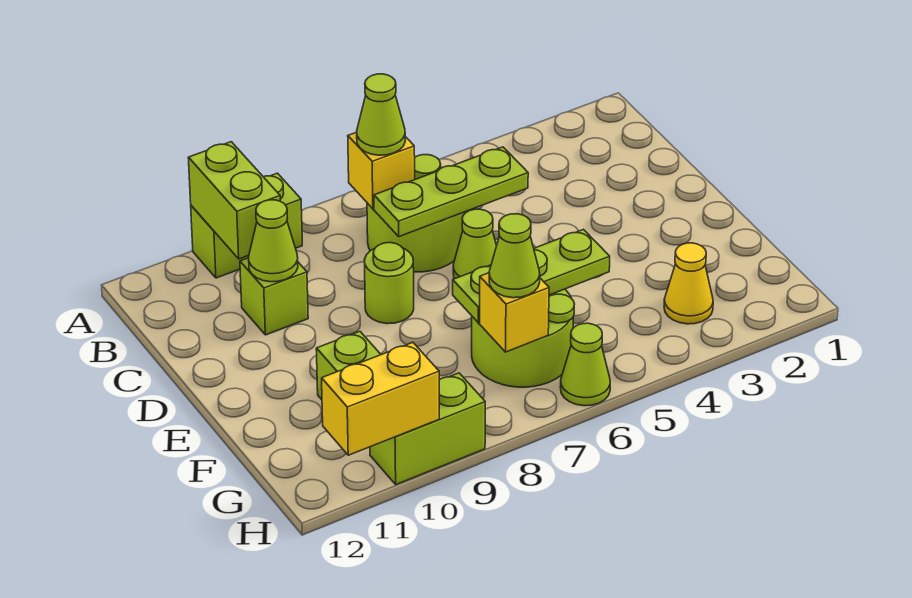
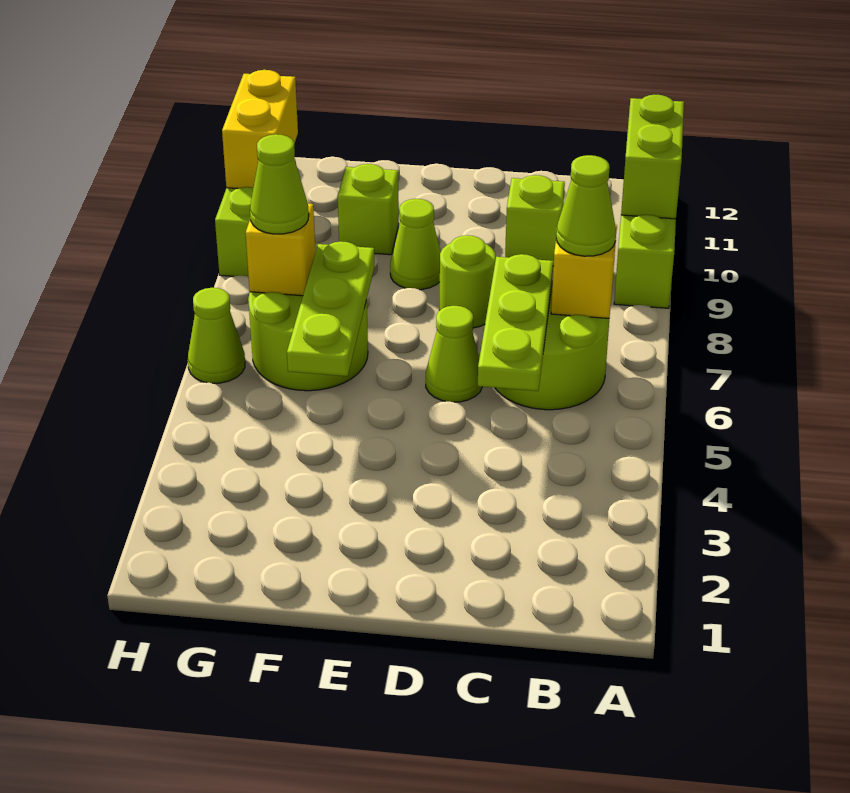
lime 1x2 brick [188,142,280,259] -> lime 1x2 brick turned to [621,95,684,219]
lime 1x1 cone [249,200,298,282] -> lime 1x1 cone moved to [390,199,441,290]
yellow 1x1 cone [664,243,713,324] -> none

